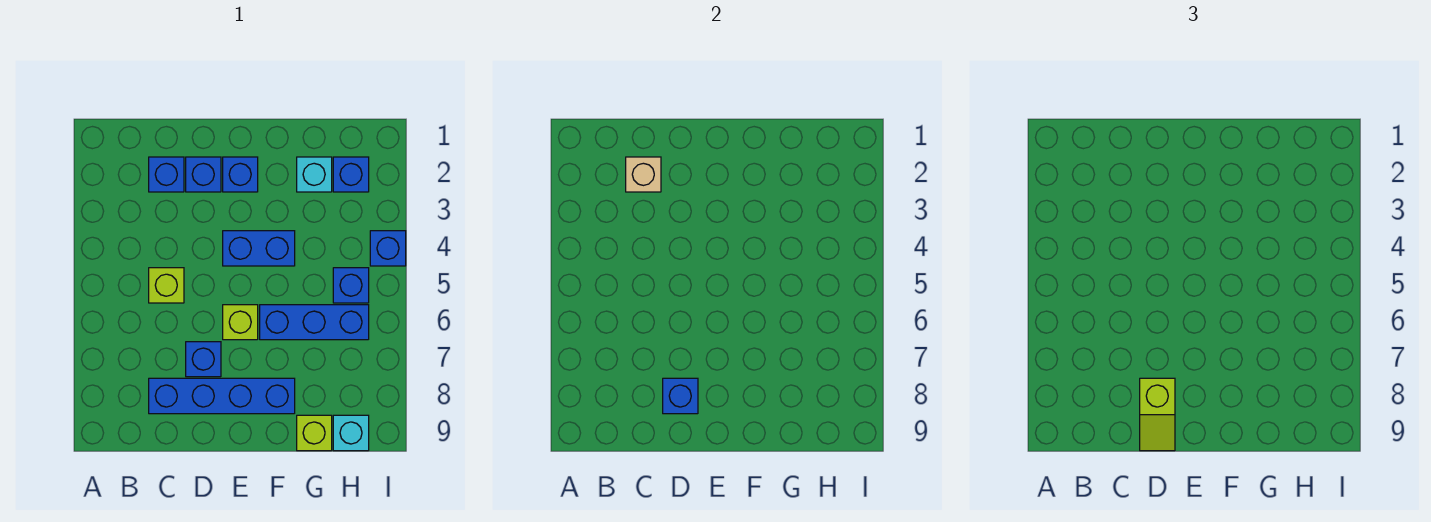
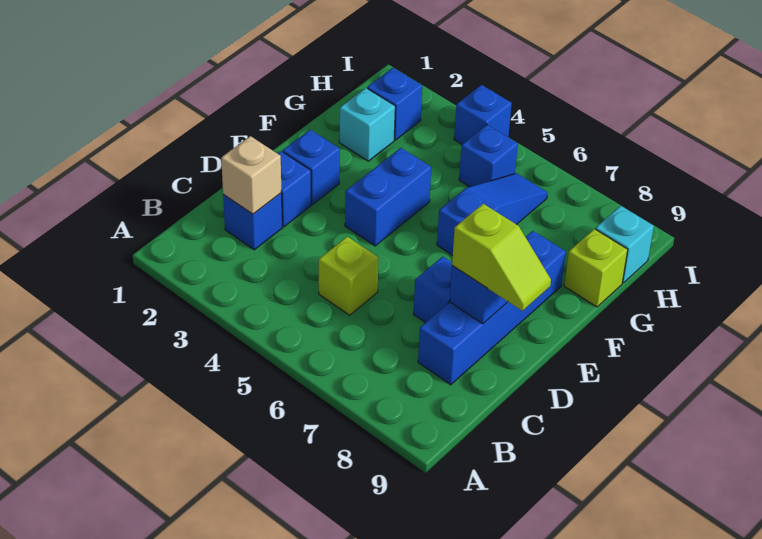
lime 1x1 brick [223,305,258,340] -> none
blue 1x3 brick [260,305,369,340] -> blue 1x3 slope [437,173,548,255]

